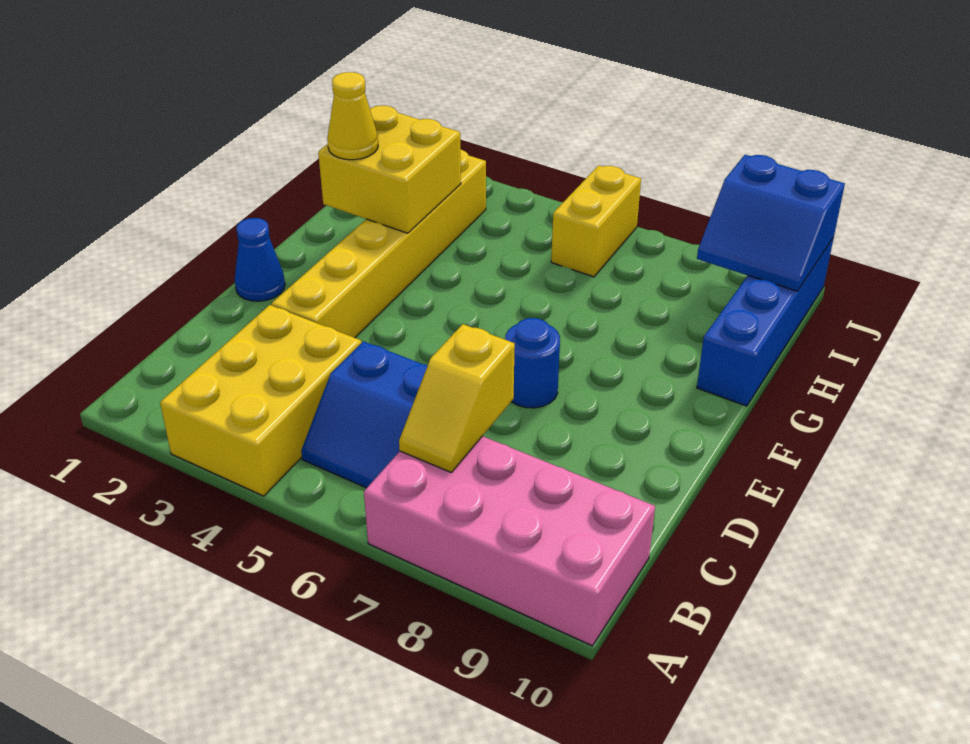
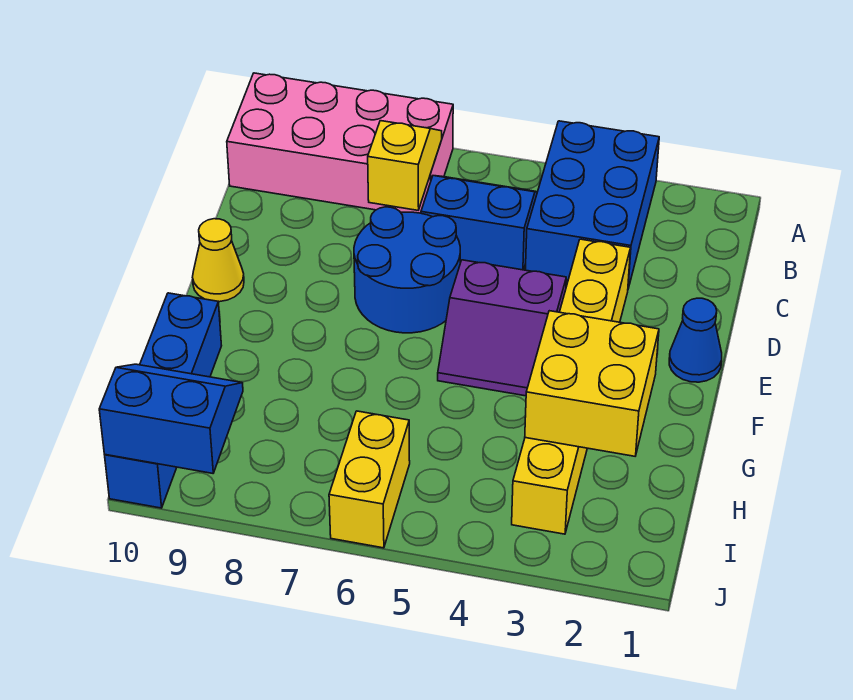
yellow 2x3 brick [160,305,361,496] -> blue 2x3 brick [525,121,659,288]
none -> purple 2x2 slope [438,260,566,396]
blue 1x1 round brick [505,318,560,408] -> blue 2x2 round brick [354,207,460,333]
yellow 1x1 cone [327,72,378,160] -> yellow 1x1 cone moved to [192,219,244,302]

